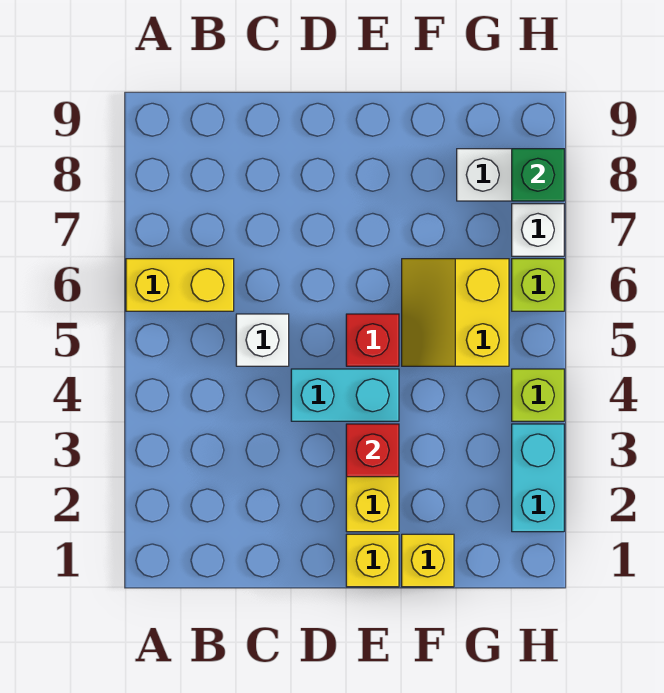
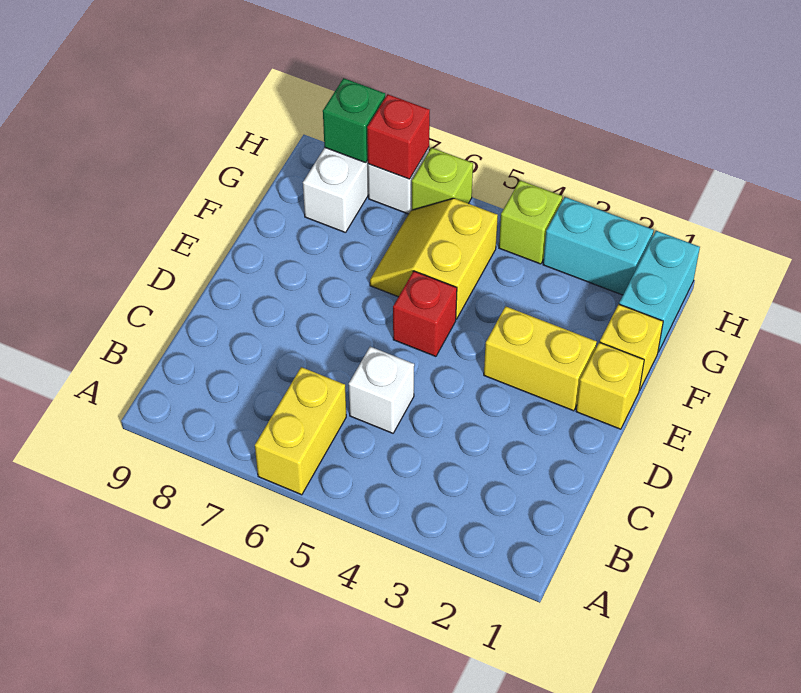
cyan 1x2 brick [291,369,399,421] -> cyan 1x2 brick moved to [619,231,700,352]
red 1x1 brick [346,424,399,477] -> red 1x1 brick moved to [367,94,430,179]
yellow 2x2 slope [402,259,509,366] -> yellow 2x2 slope turned to [370,198,498,319]

